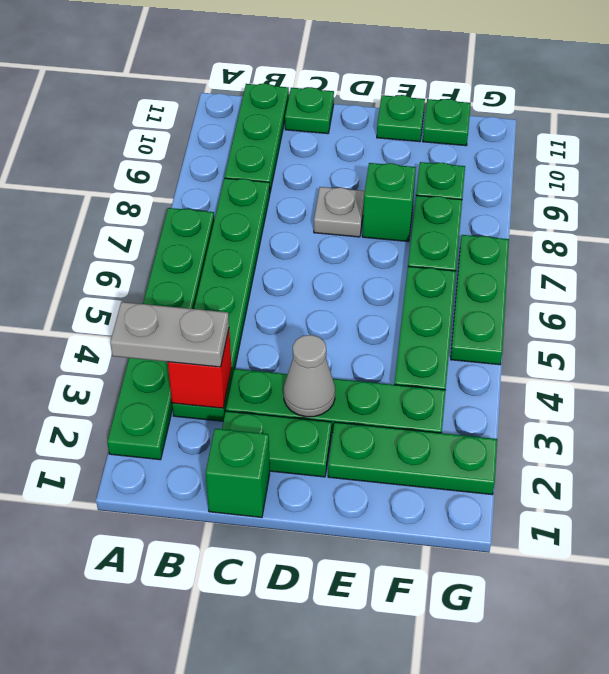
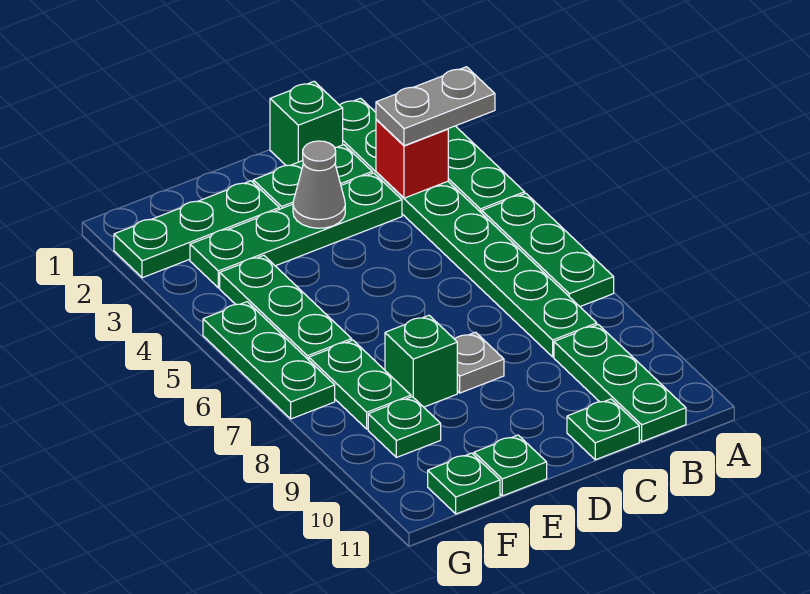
green 1x6 plate [172,178,270,421] -> green 1x8 plate [340,98,597,357]

